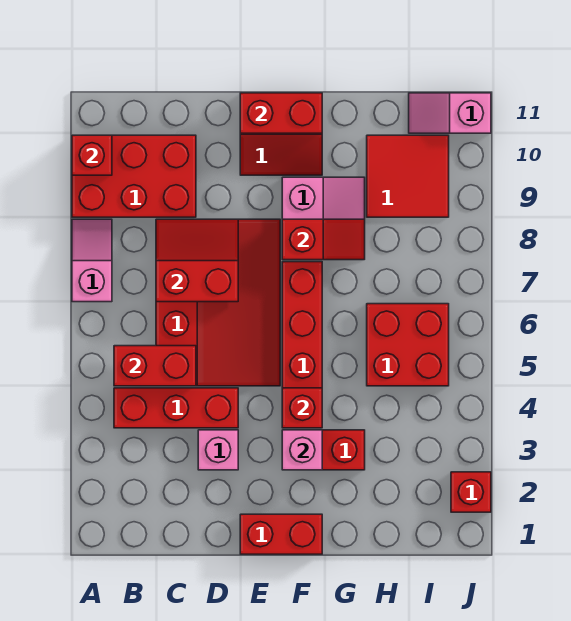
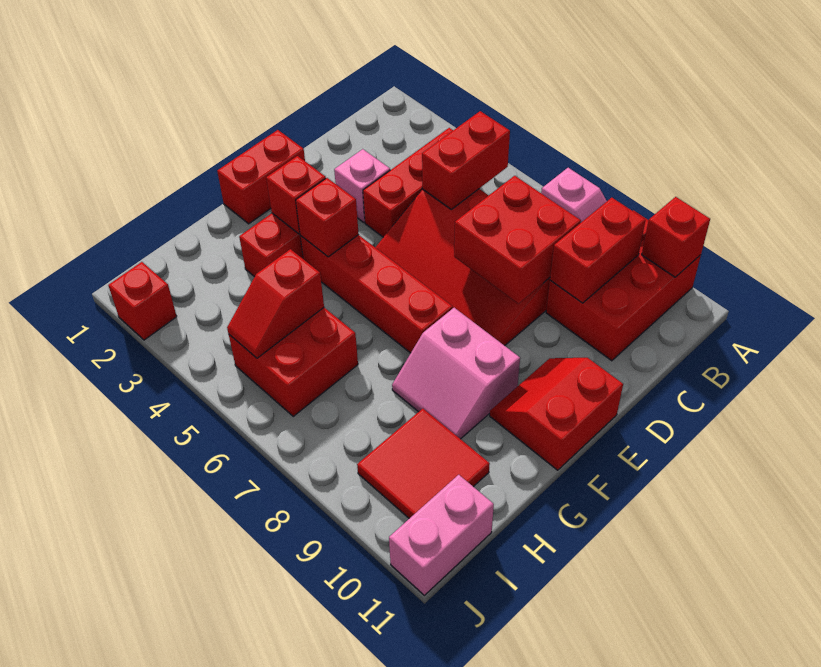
red 2x2 slope [156,219,238,302] -> red 2x2 brick [454,176,581,304]
red 1x2 brick [240,93,322,133] -> red 1x2 brick moved to [550,198,645,303]
pink 1x1 brick [282,430,322,470] -> red 1x1 brick [266,156,326,234]
red 1x2 slope [282,219,365,260] -> red 1x2 slope moved to [227,249,324,358]
pink 1x2 slope [409,93,491,133] -> pink 1x2 brick [389,475,494,595]

